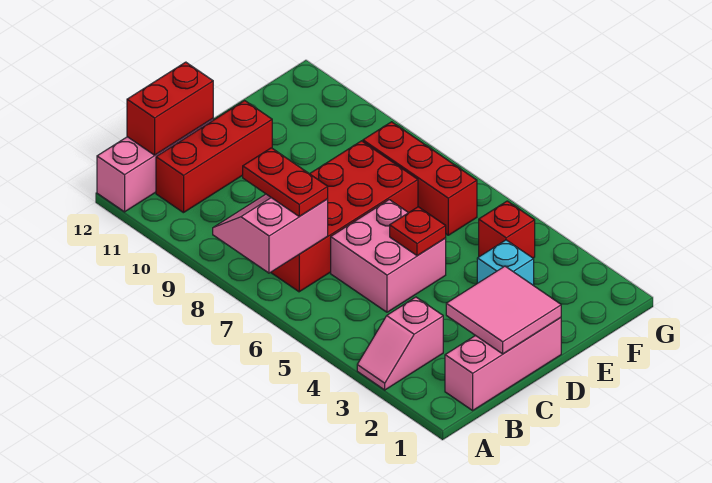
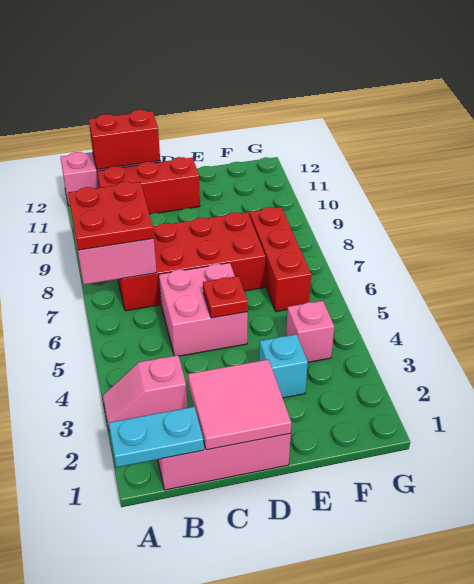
none -> cyan 1x2 plate [109,407,204,467]
red 1x2 plate [243,148,328,216] -> red 2x2 plate [68,182,154,250]
red 1x1 brick [479,201,535,258] -> pink 1x1 brick [286,301,334,362]

